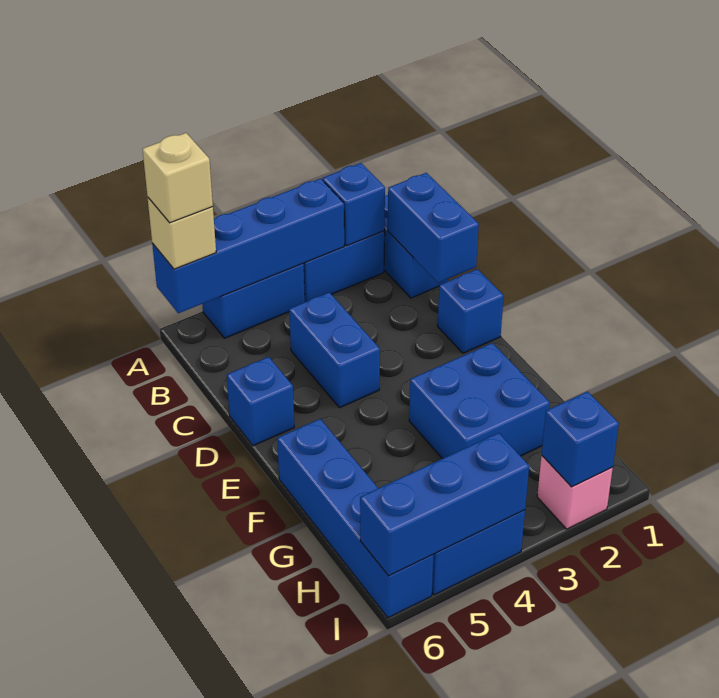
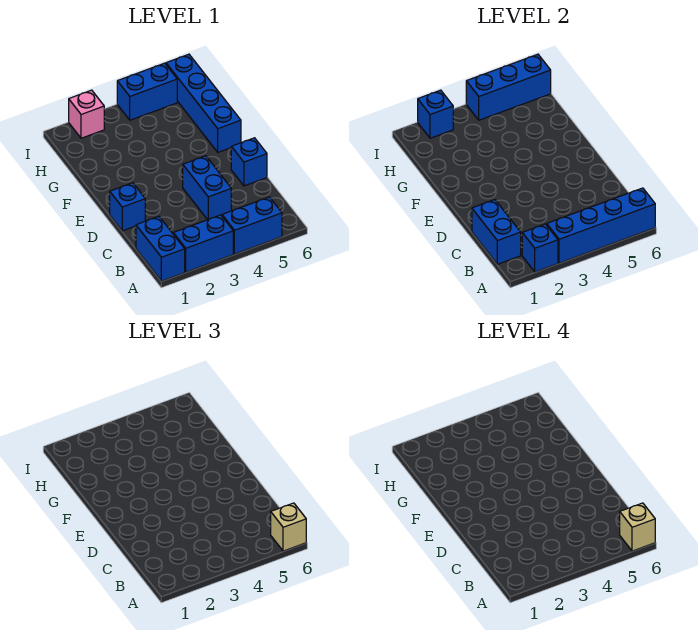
blue 2x2 brick [409,343,550,459] -> none

